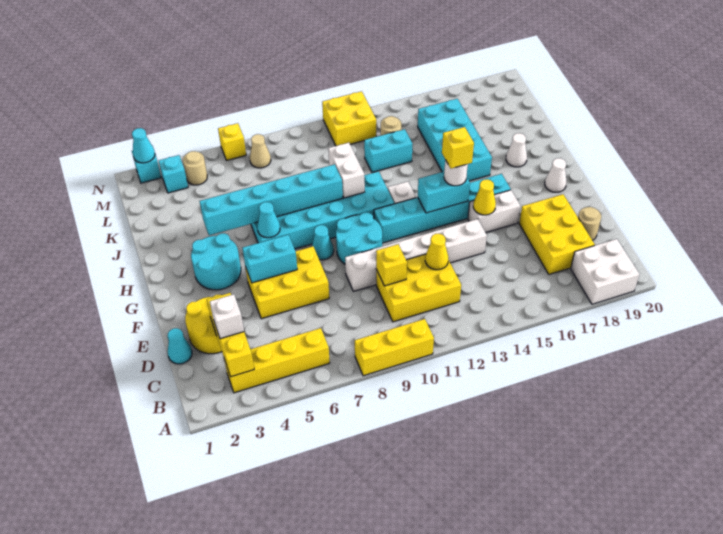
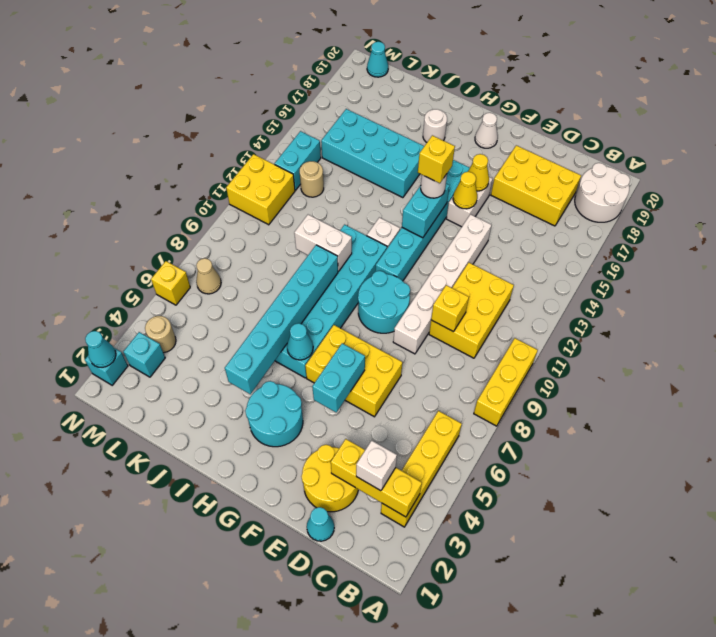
white 2x2 brick [571,239,640,304] -> white 2x2 round brick [575,163,630,222]
yellow 1x1 cone [425,234,449,270] -> yellow 1x1 cone moved to [468,154,489,191]
tan 1x1 round brick [578,207,601,240] -> none
yellow 2x3 brick [245,246,329,319] -> yellow 2x3 brick turned to [305,325,402,417]
cyan 1x1 cone [312,225,334,260] -> cyan 1x1 cone moved to [367,42,388,77]
white 1x1 cone [506,133,527,167] -> white 1x1 round brick [423,109,447,142]
cyan 1x2 brick [364,129,412,172] -> cyan 1x2 brick moved to [275,131,321,190]

